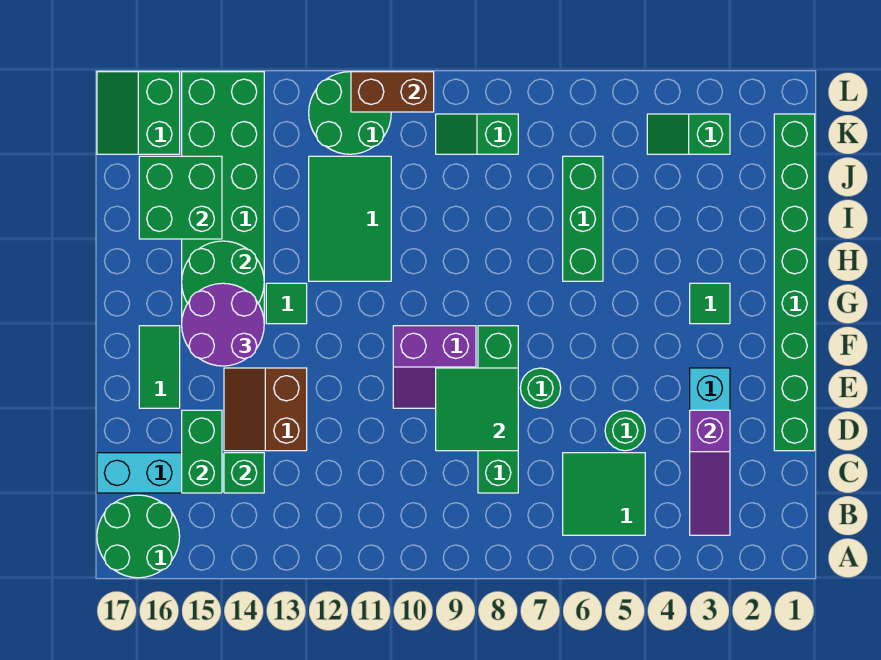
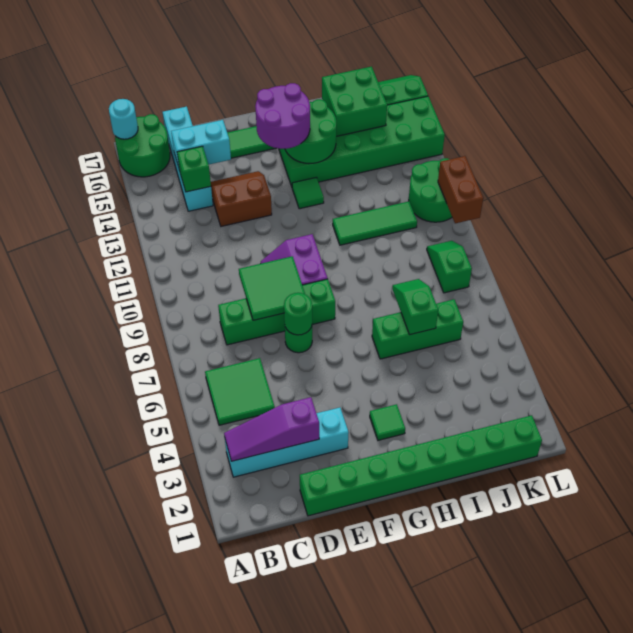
none -> cyan 1x1 round brick [109,99,138,139]
green 1x2 brick [182,410,222,493] -> cyan 1x2 brick [171,120,231,167]
green 1x1 round brick [605,410,645,451] -> green 1x1 round brick moved to [284,293,312,335]
green 2x3 tile [309,156,391,281] -> green 1x3 tile [333,201,417,245]
green 1x2 slope [647,114,730,154] -> green 1x2 slope moved to [392,279,438,335]

